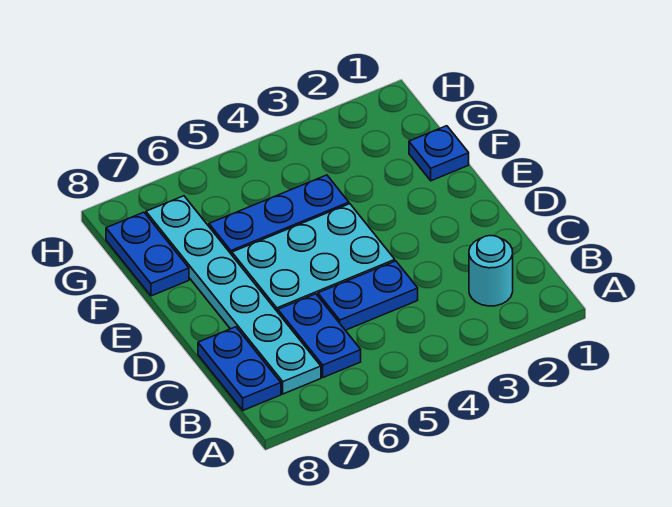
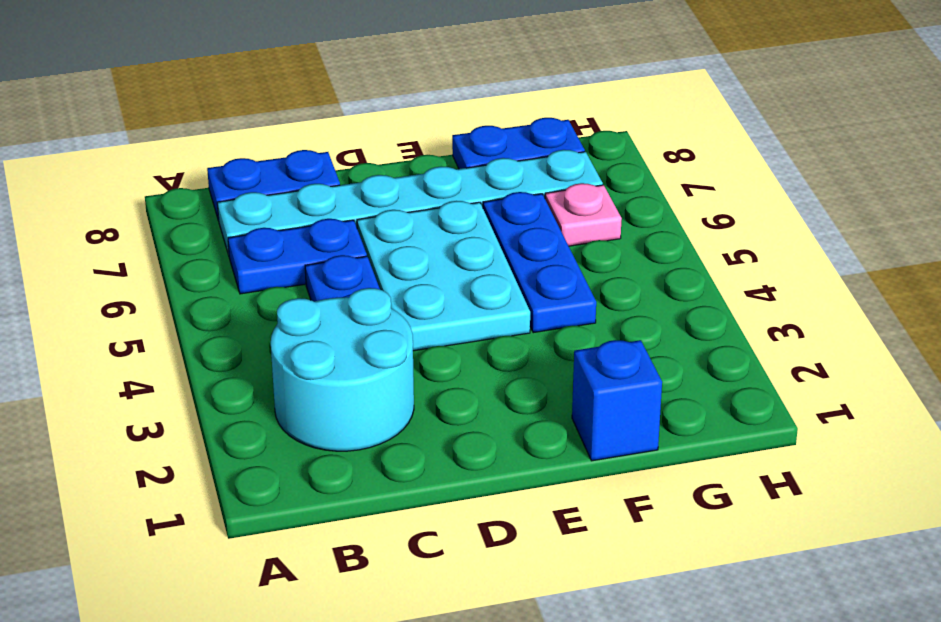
cyan 1x1 round brick [469,236,513,306] -> cyan 2x2 round brick [271,288,414,451]
blue 1x1 plate [409,126,469,181] -> blue 1x1 brick [572,340,662,461]
none -> pink 1x1 plate [545,183,622,246]

